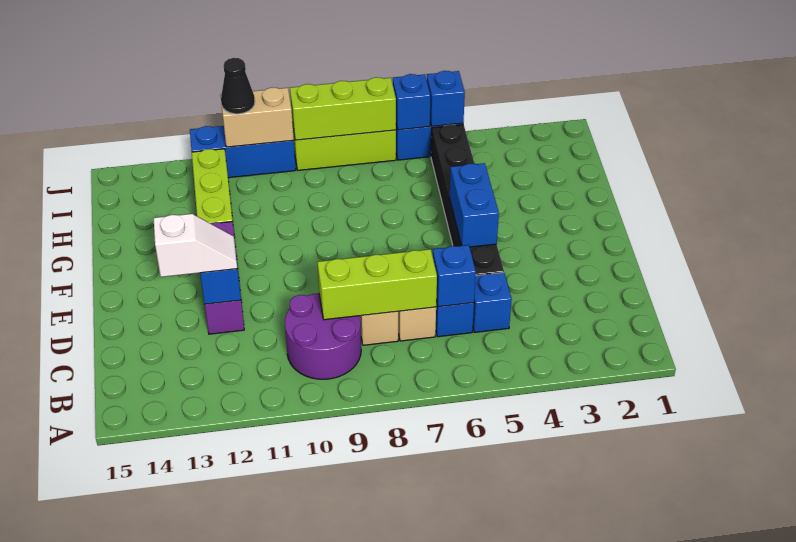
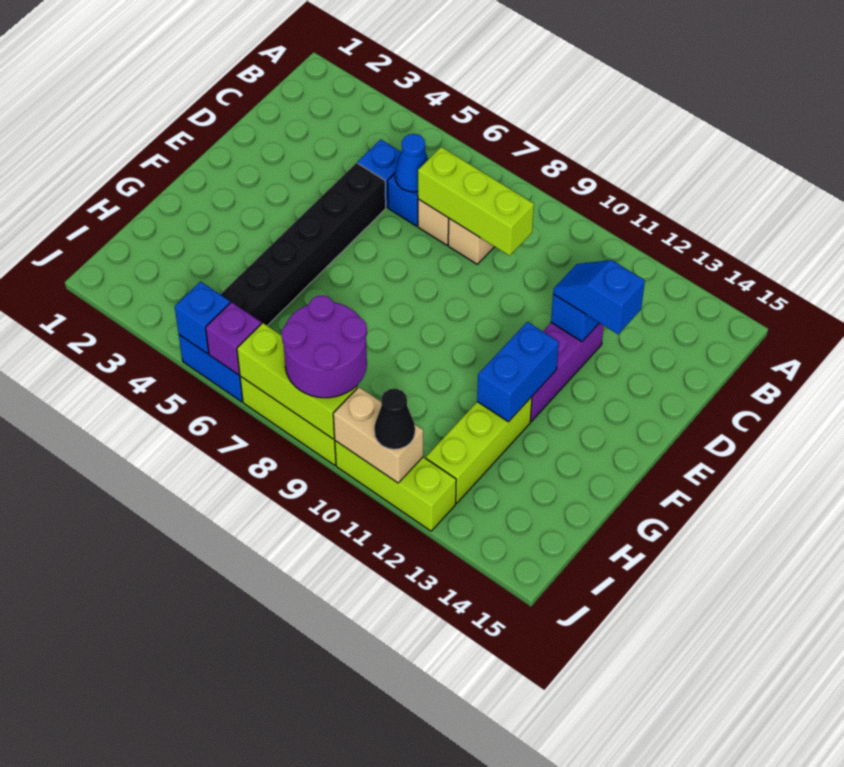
purple 2x2 round brick [285,293,361,379] -> purple 2x2 round brick moved to [282,296,367,398]
blue 1x1 brick [433,245,476,307] -> blue 1x1 cone [395,134,428,192]
white 1x2 slope [154,214,237,277] -> blue 1x2 slope [553,260,645,334]
blue 1x2 brick [450,163,499,247] -> blue 1x2 brick moved to [477,322,559,422]
blue 1x1 brick [393,74,430,130] -> purple 1x1 brick [206,302,261,375]
blue 1x3 brick [190,126,296,178] -> lime 1x3 brick [335,441,456,531]

